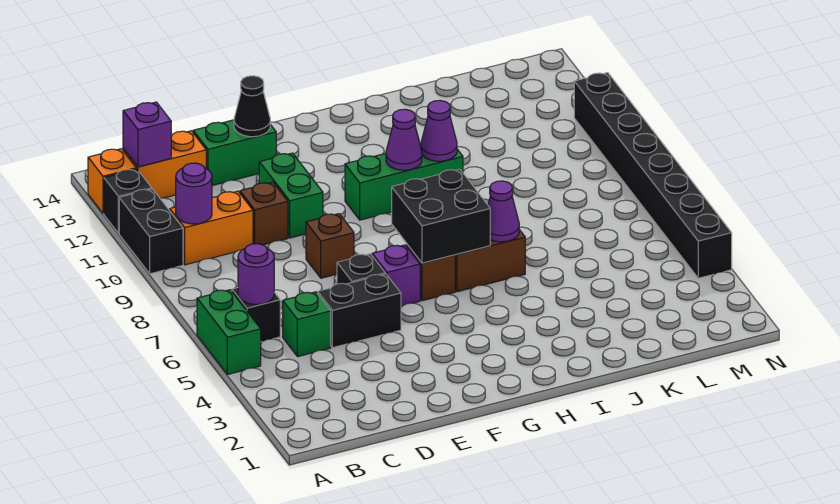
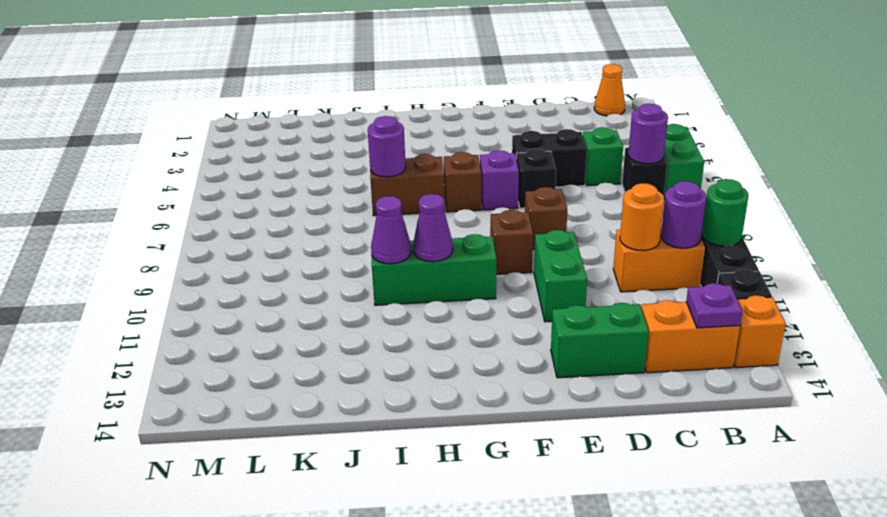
none -> green 1x1 round brick [702,179,749,246]
none -> orange 1x1 cone [594,64,625,116]
purple 1x1 brick [123,102,171,167] -> purple 1x1 plate [686,283,743,328]
none -> orange 1x1 round brick [620,183,664,251]
brown 1x1 brick [240,182,288,245] -> brown 1x1 brick moved to [490,210,533,274]
black 1x1 cone [234,76,270,137] -> none
black 2x2 brick [392,169,490,263] -> none
purple 1x1 cone [488,181,519,242] -> purple 1x1 round brick [368,116,406,177]
black 1x8 brick [574,73,732,278] -> none

